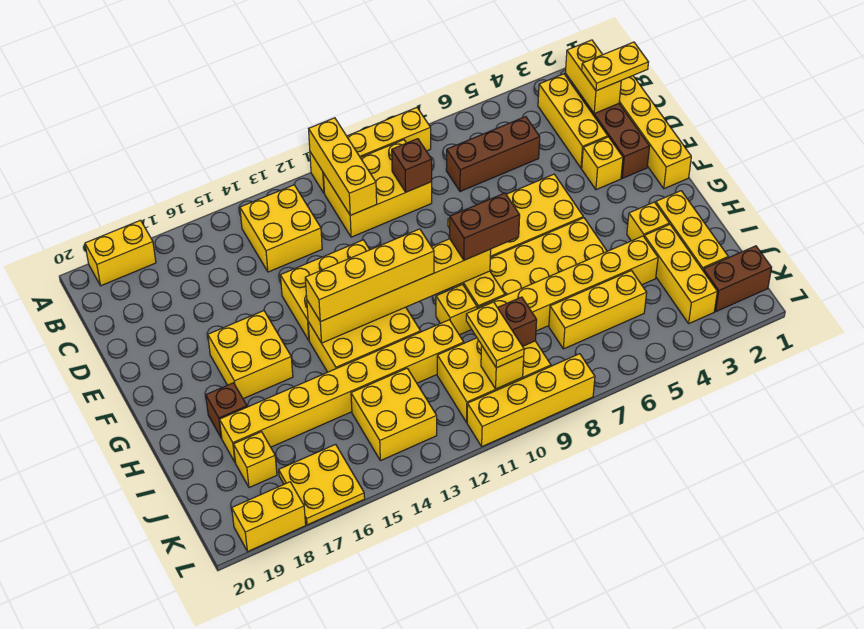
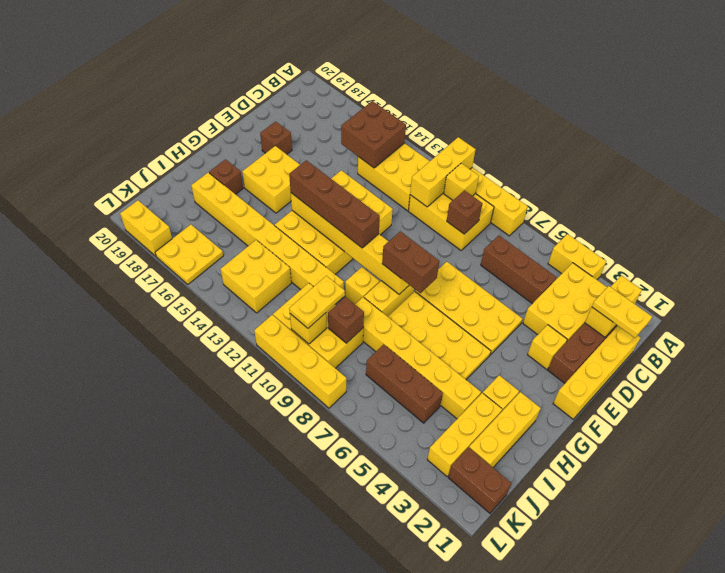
yellow 1x2 brick [85,220,156,286] -> yellow 1x2 brick moved to [548,234,606,280]
yellow 1x3 brick [538,74,608,168] -> yellow 2x3 brick [523,263,607,341]
yellow 2x2 brick [240,185,322,272] -> yellow 2x3 brick [358,143,430,211]
none -> brown 2x2 brick [341,101,406,168]
none -> brown 1x1 brick [260,121,292,154]
yellow 1x4 brick [305,229,434,322] -> brown 1x4 brick [289,160,380,248]
yellow 1x3 brick [549,271,647,349] -> brown 1x3 brick [366,344,443,423]
yellow 1x1 brick [234,432,277,488] -> yellow 1x1 brick moved to [444,163,479,200]

